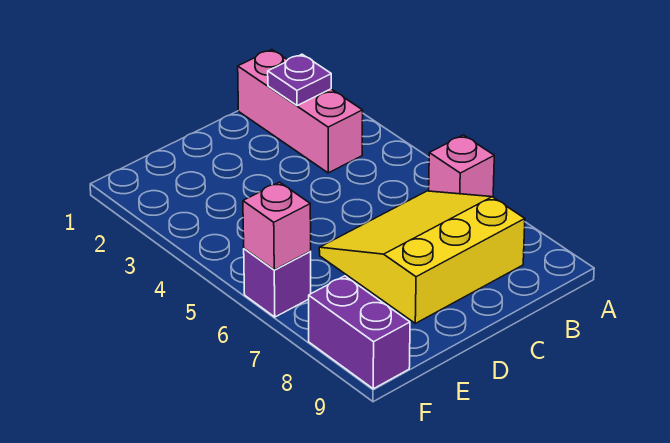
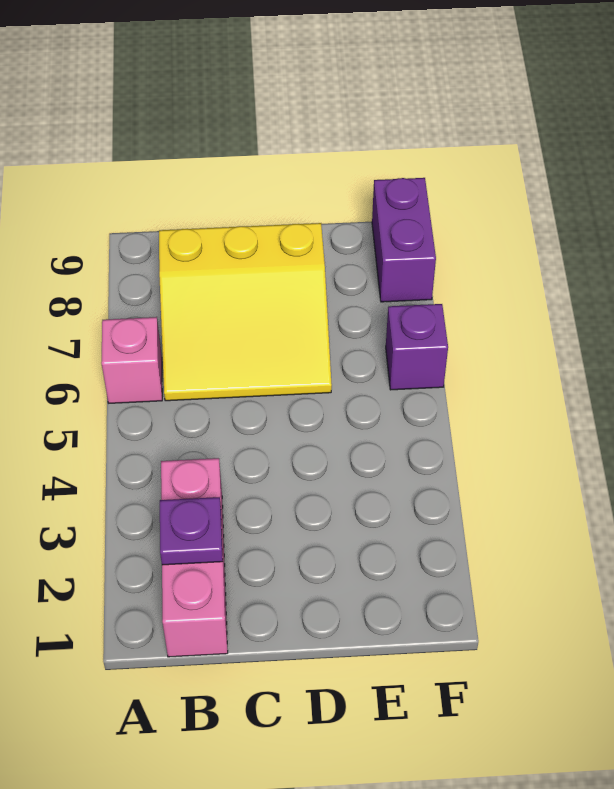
pink 1x1 brick [243,182,311,270] -> none

